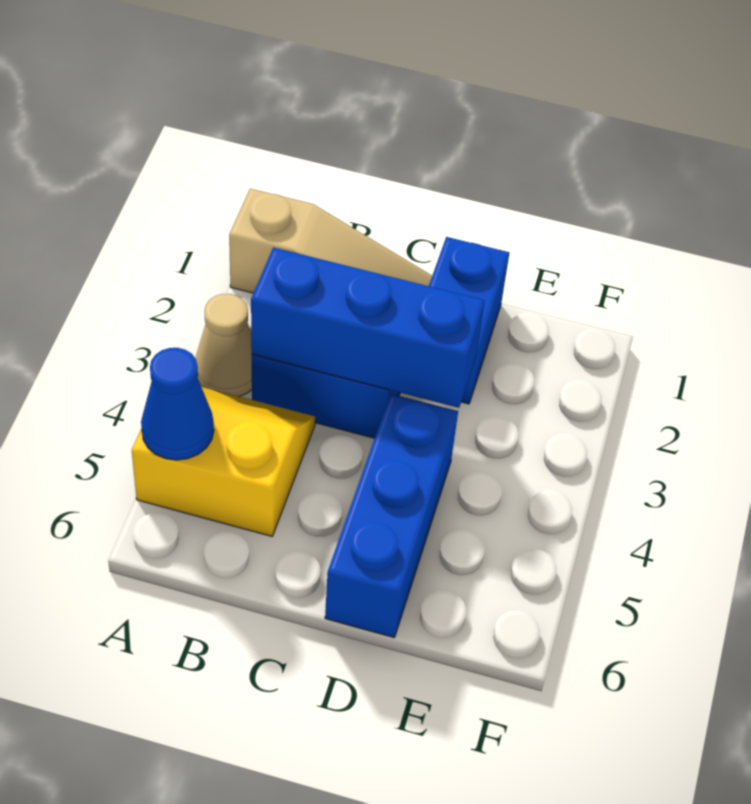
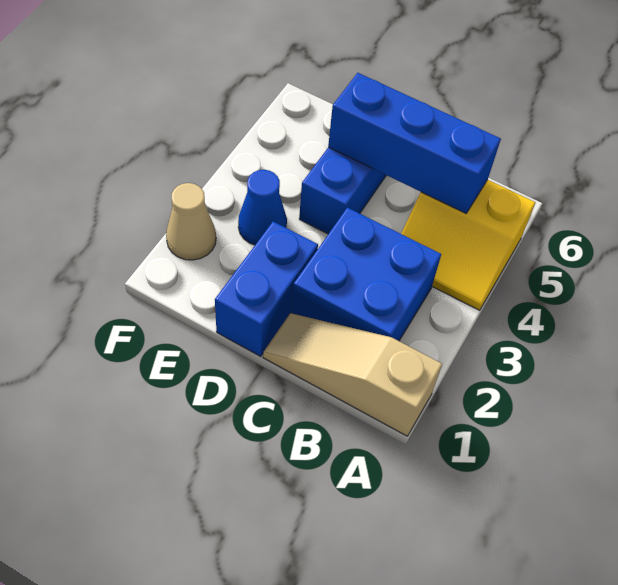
tan 1x1 cone [196,294,252,397] -> tan 1x1 cone moved to [166,183,216,260]
blue 1x1 cone [141,348,214,460] -> blue 1x1 cone moved to [238,170,287,245]
blue 1x3 brick [251,248,485,408] -> blue 1x3 brick moved to [328,73,501,213]

